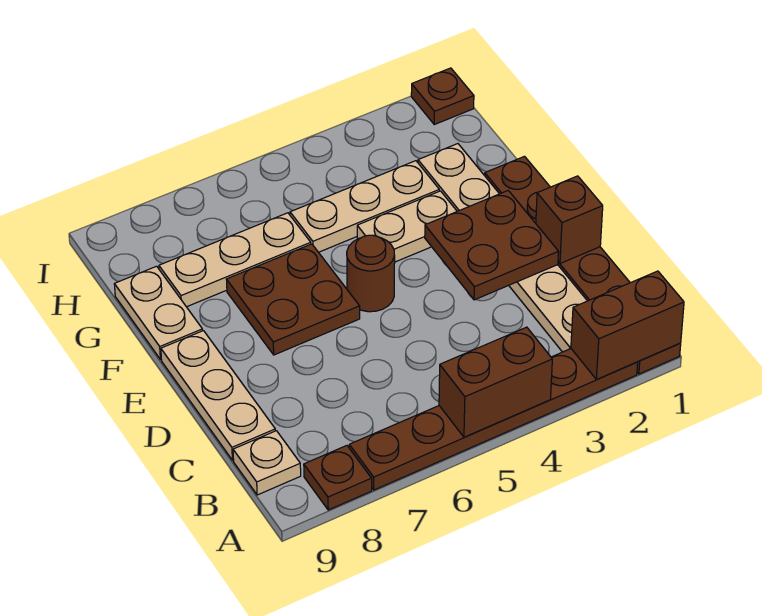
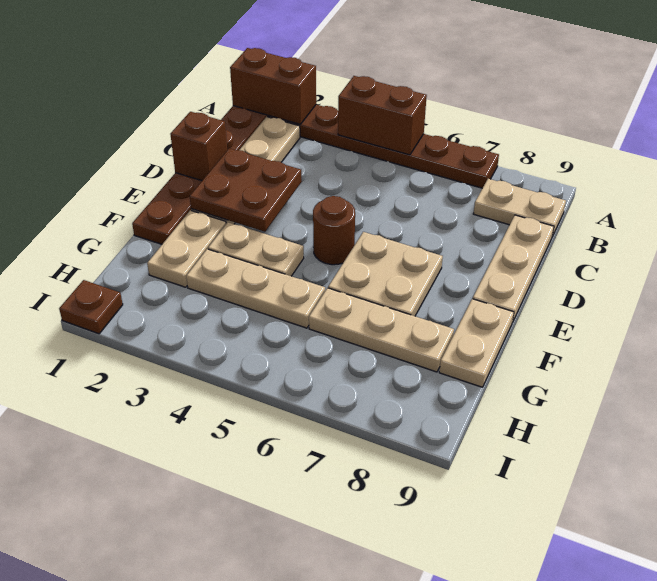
brown 1x1 plate [304,446,372,510] -> none
tan 1x1 plate [233,431,301,495] -> tan 1x2 plate [473,179,566,237]
brown 2x2 plate [226,244,360,355] -> tan 2x2 plate [328,232,443,316]

